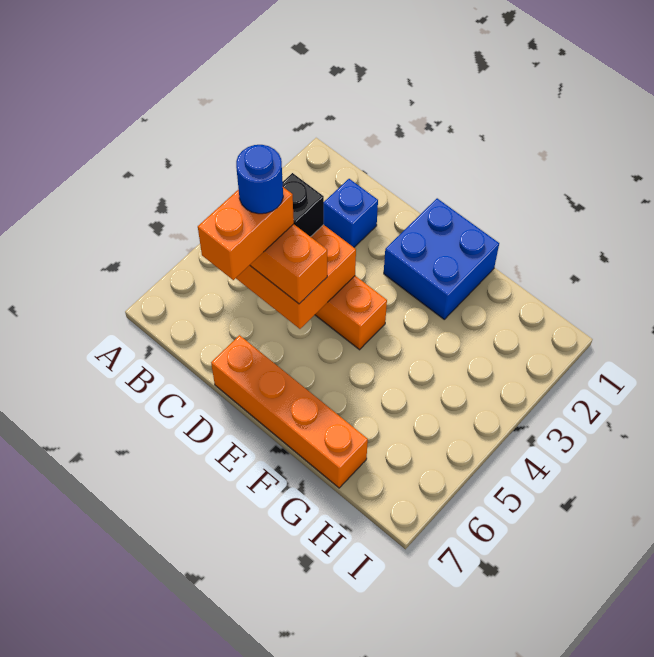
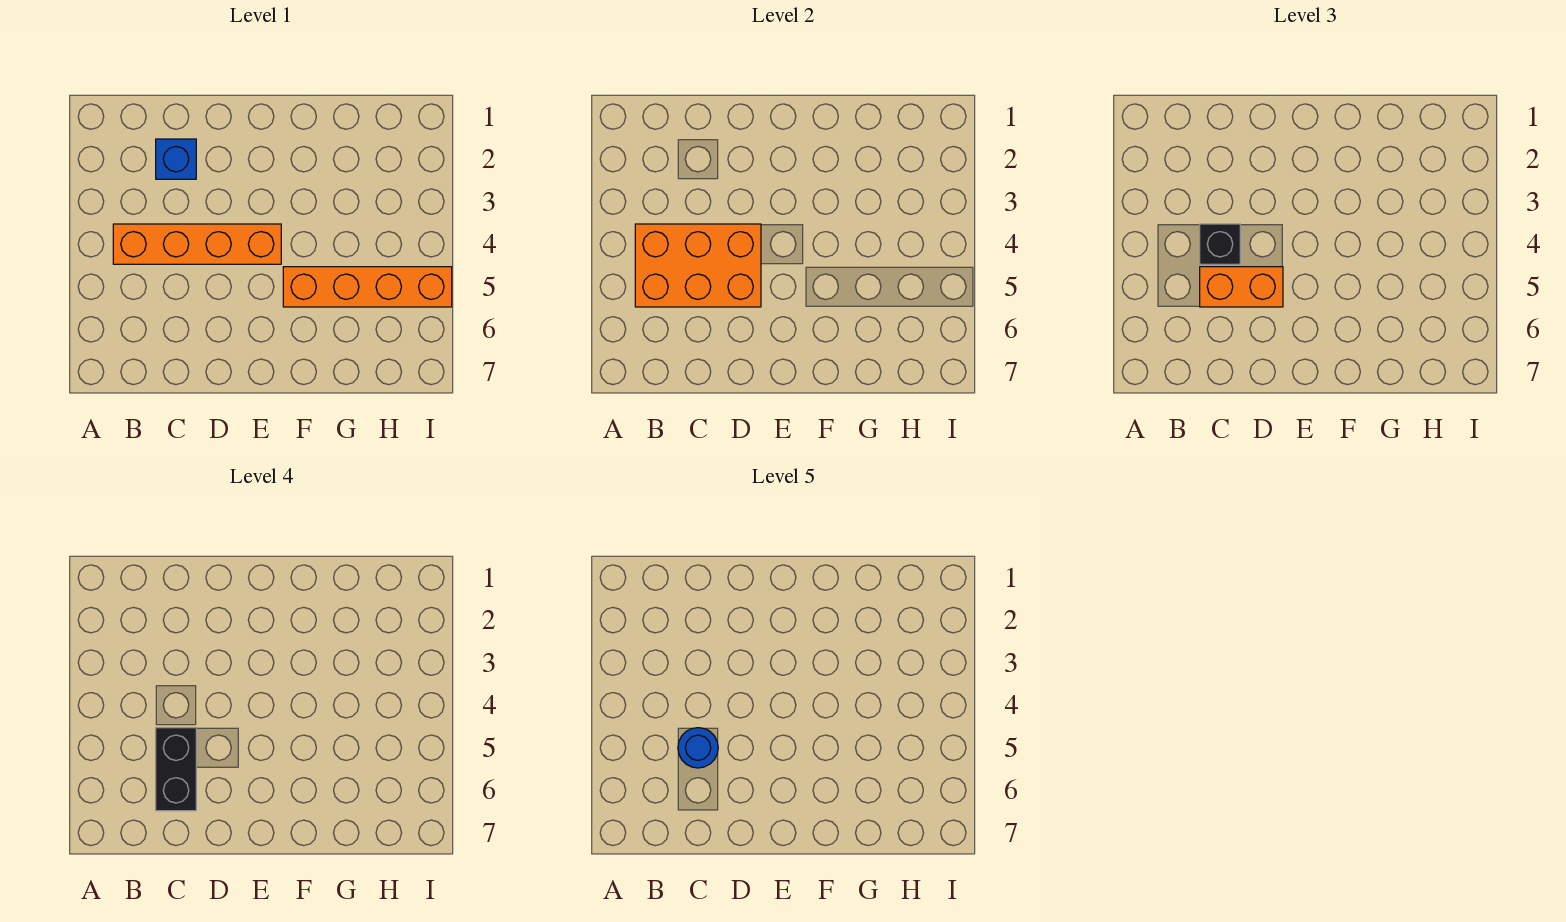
orange 1x2 brick [198,187,294,280] -> black 1x2 brick [156,728,196,811]
orange 1x4 brick [211,335,368,488] -> orange 1x4 brick moved to [283,267,452,307]
blue 2x2 brick [384,198,499,319] -> none

